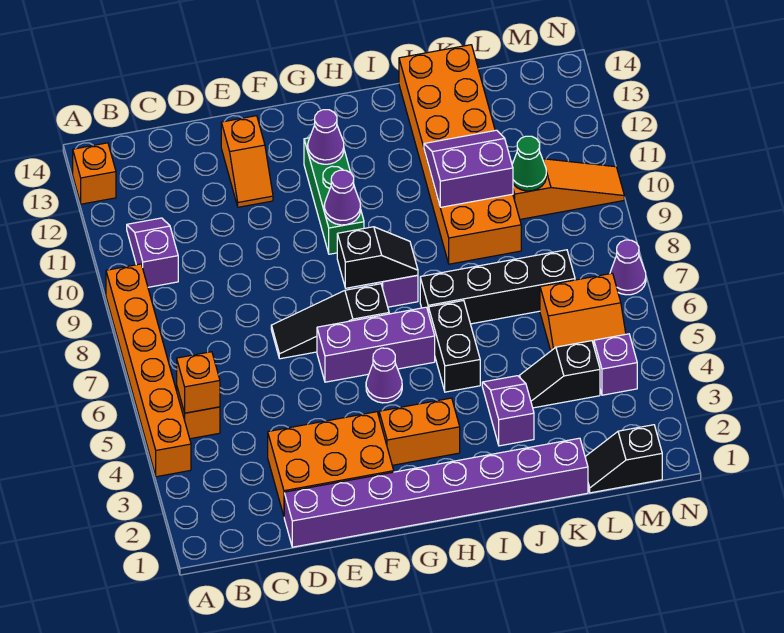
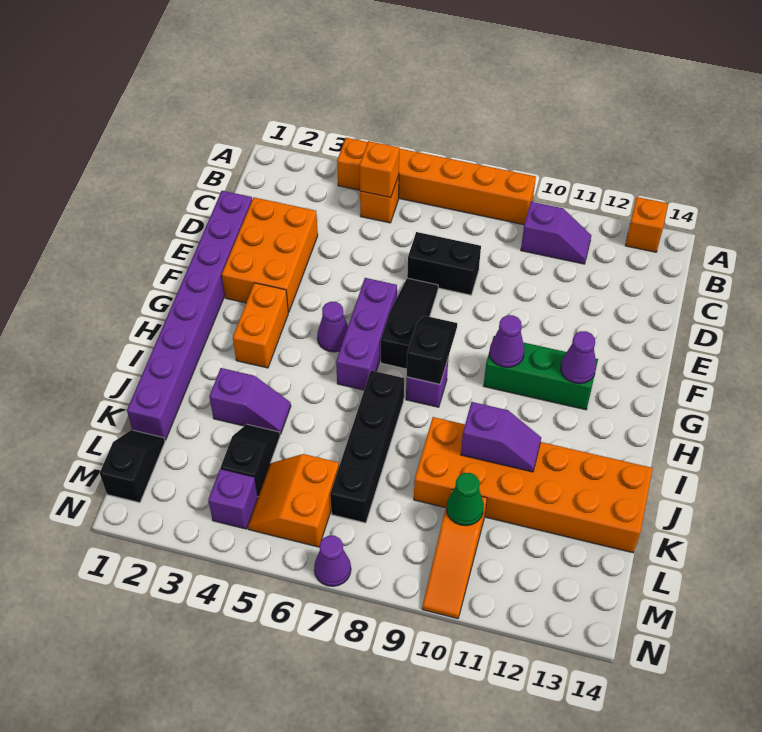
orange 1x2 slope [221,116,273,207] -> none
black 1x2 slope [337,227,418,288] -> black 1x2 slope turned to [407,316,457,384]
black 1x2 brick [429,300,480,392] -> black 1x2 brick moved to [407,232,481,295]
purple 2x2 slope [424,130,513,207] -> purple 1x2 slope [461,402,541,472]

